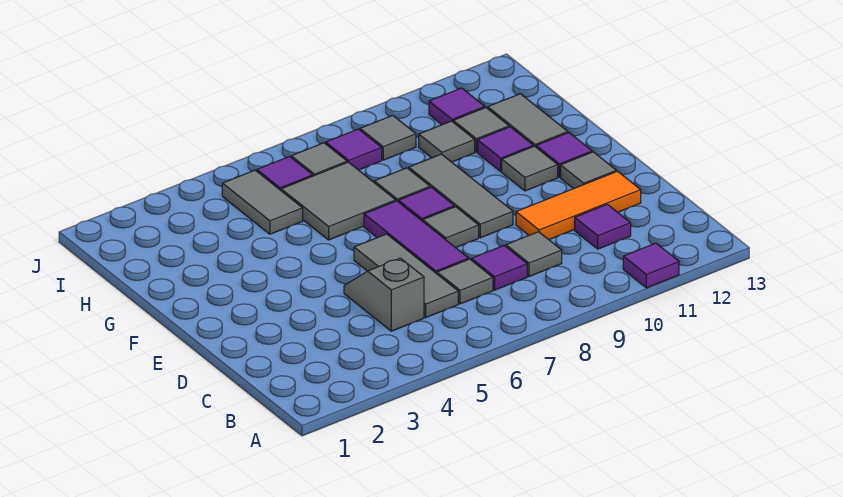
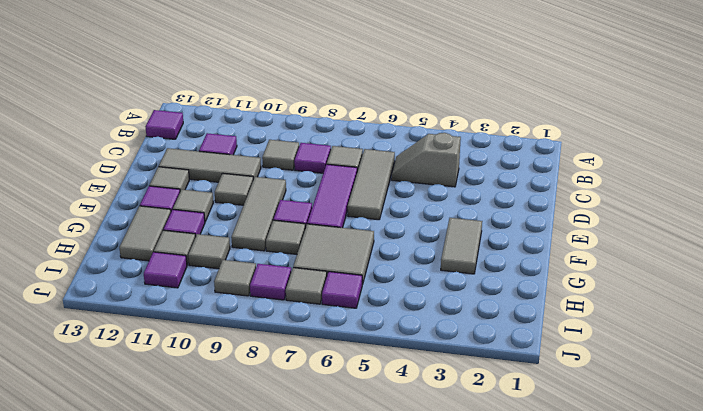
purple 1x1 tile [623,243,679,288] -> purple 1x1 tile moved to [145,110,183,139]
grey 1x2 slope [344,258,424,331] -> grey 1x2 slope turned to [391,133,461,187]
orange 1x3 tile [516,171,641,240] -> grey 1x3 tile [159,148,261,182]
grey 1x1 tile [423,207,479,248] -> grey 1x1 tile moved to [215,173,253,205]
grey 1x2 tile [222,170,303,234] -> grey 1x2 tile moved to [441,218,482,274]

